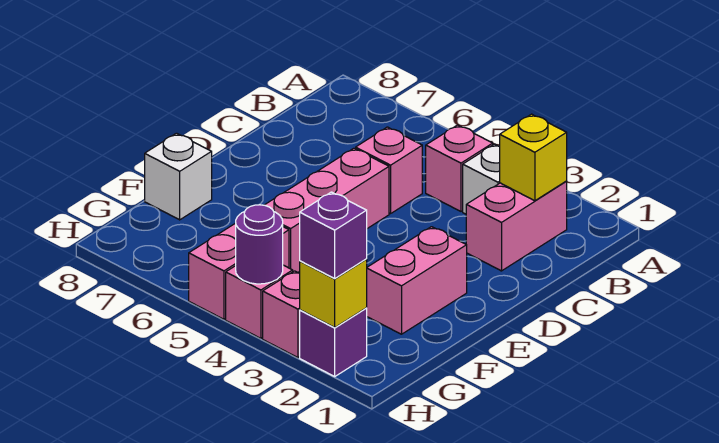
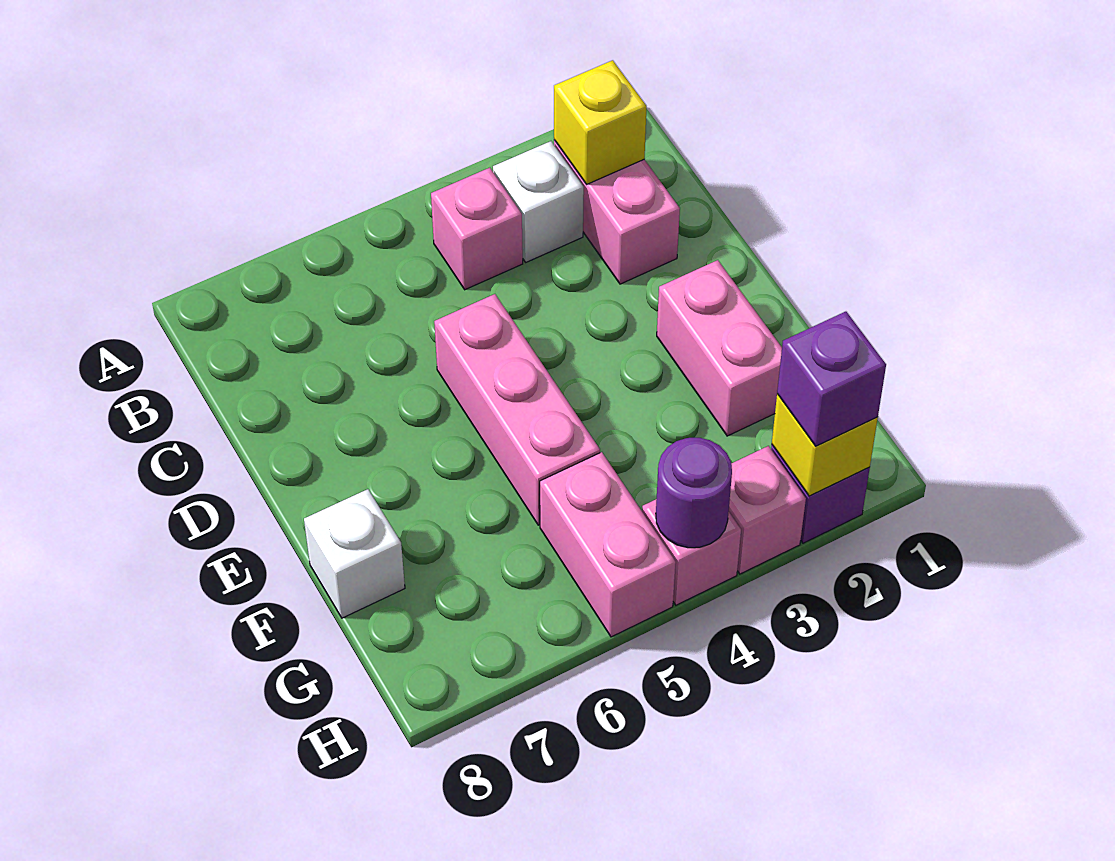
pink 1x1 brick [356,127,422,214] -> none

